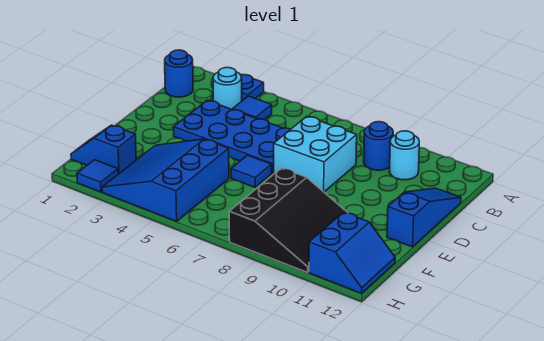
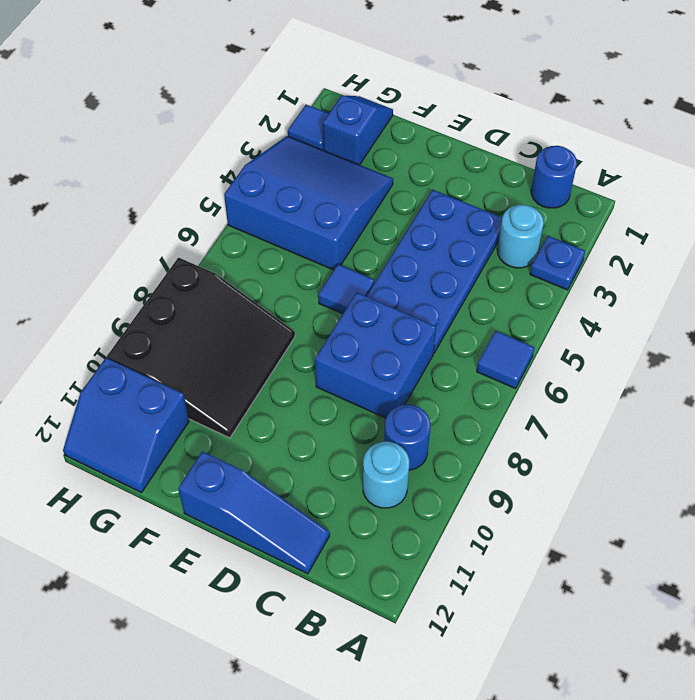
blue 1x1 tile [232,96,272,120] -> blue 1x1 tile moved to [477,331,534,389]
cyan 2x2 brick [274,116,357,192] -> blue 2x2 brick [315,293,436,418]
black 3x3 slope [229,168,348,272] -> black 3x3 slope turned to [107,258,295,438]

